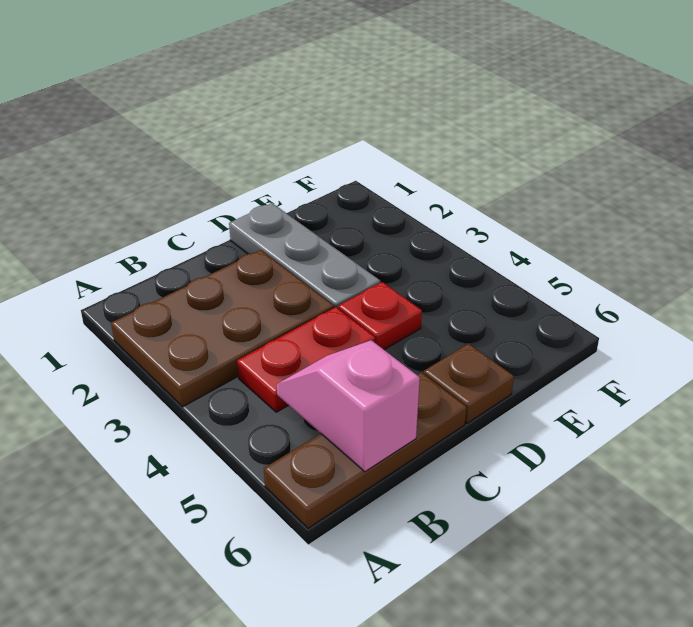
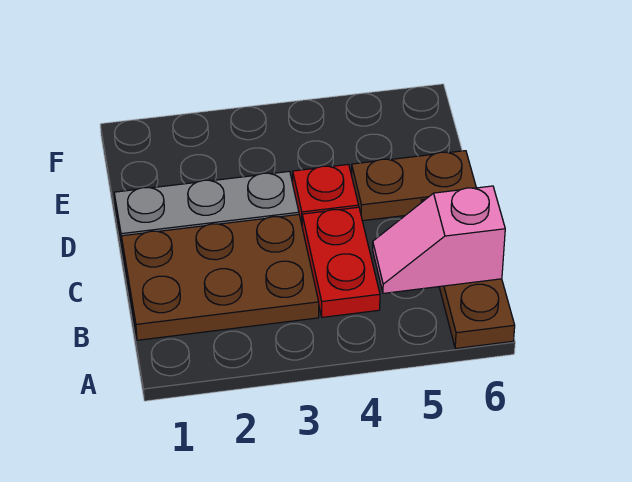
brown 2x3 plate [111,250,334,407] -> brown 2x3 plate turned to [121,215,319,340]
brown 1x1 plate [424,344,514,423] -> brown 1x2 plate [352,151,476,221]

